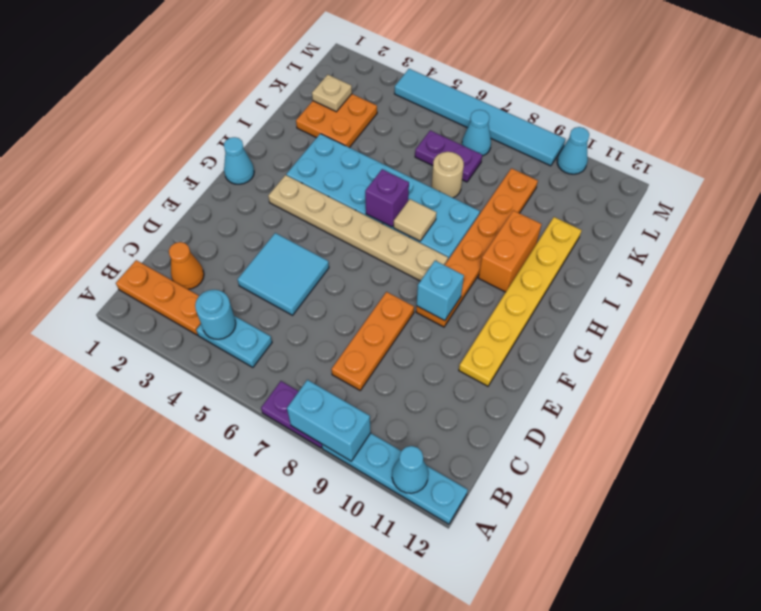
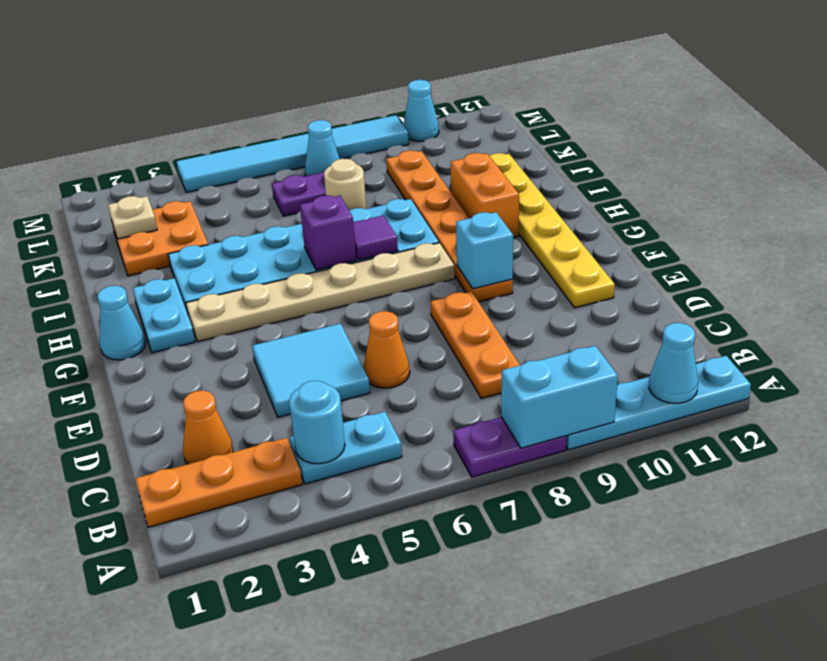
none -> orange 1x1 cone [363,311,410,388]
none -> cyan 1x2 plate [133,278,195,353]
tan 1x1 tile [394,199,437,241] -> purple 1x1 tile [353,215,398,260]

